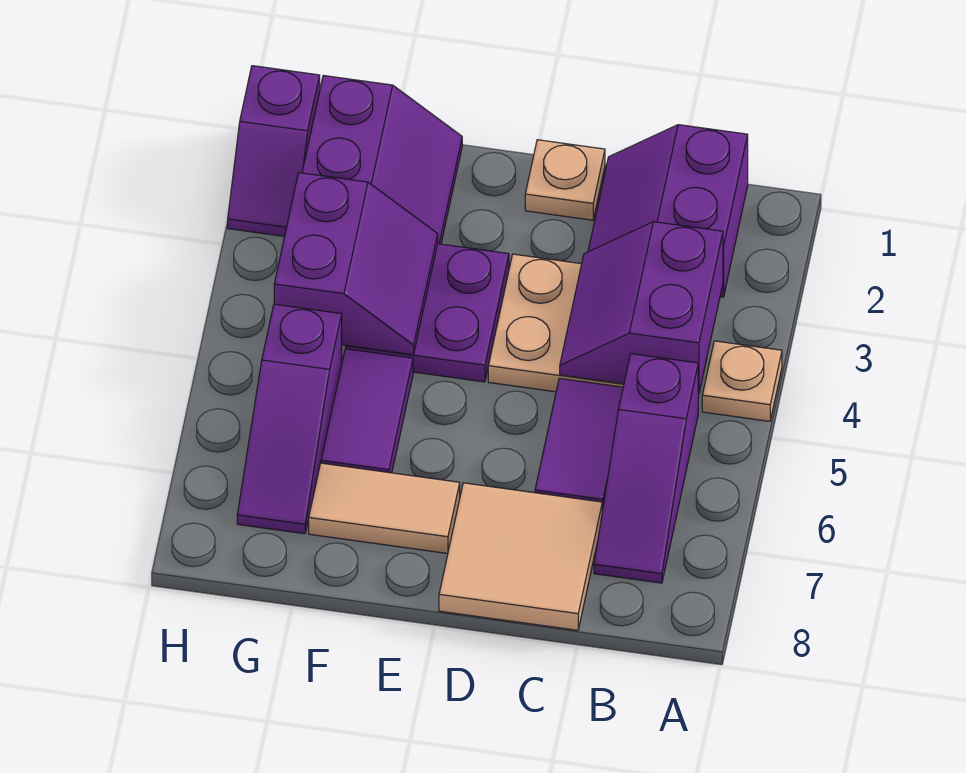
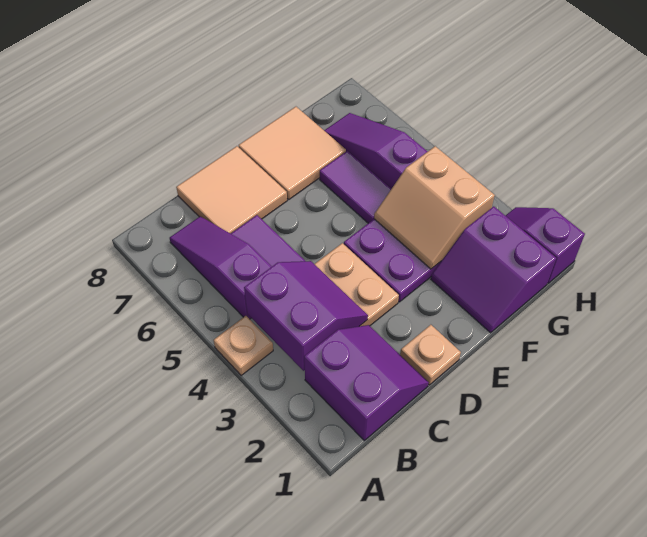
tan 1x2 tile [309,463,460,554] -> tan 2x2 tile [239,107,346,199]
purple 2x2 slope [274,173,438,355] -> tan 2x2 slope [374,146,495,269]

